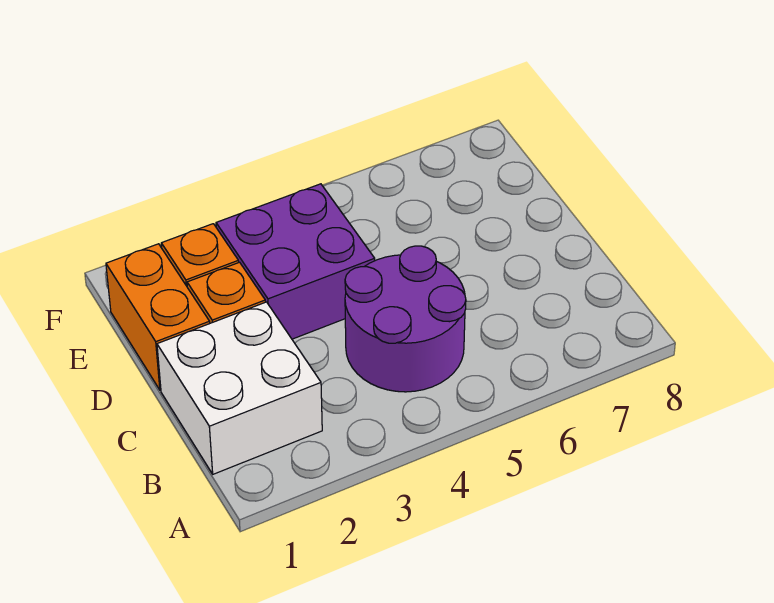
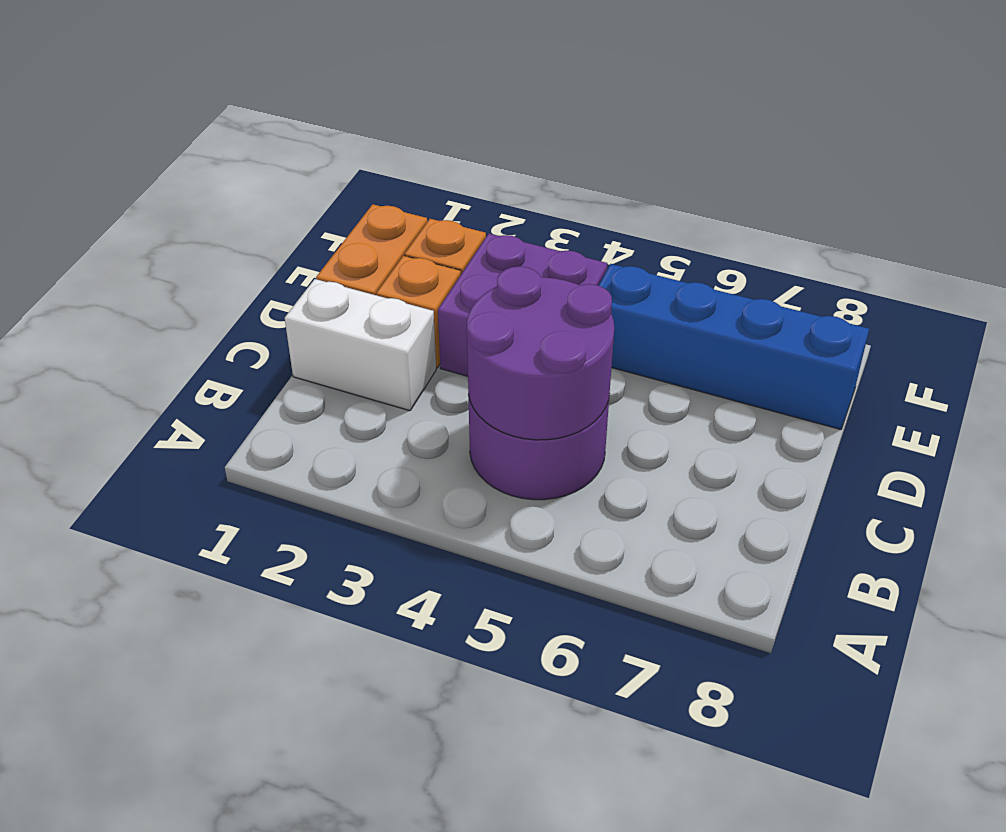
white 2x2 brick [157,302,322,474] -> white 1x2 brick [285,279,436,411]
none -> purple 2x2 round brick [467,266,614,440]
none -> blue 1x4 brick [598,264,869,429]

